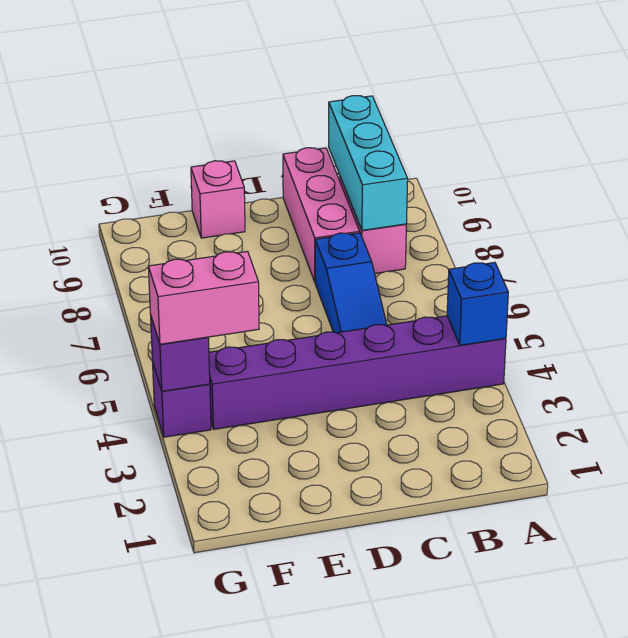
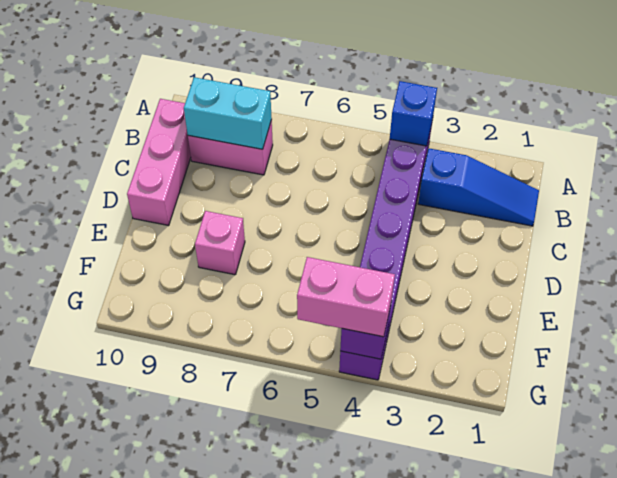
cyan 1x3 brick [329,96,408,230] -> cyan 1x2 brick [184,77,272,149]
blue 1x3 slope [315,233,387,333] -> blue 1x3 slope moved to [418,148,539,226]
pink 1x3 brick [283,148,360,282] -> pink 1x3 brick turned to [127,99,191,225]
pink 1x1 brick [191,161,245,238] -> pink 1x1 brick moved to [195,211,245,275]
pink 1x2 brick [148,251,259,344] -> pink 1x2 brick turned to [297,257,395,337]

